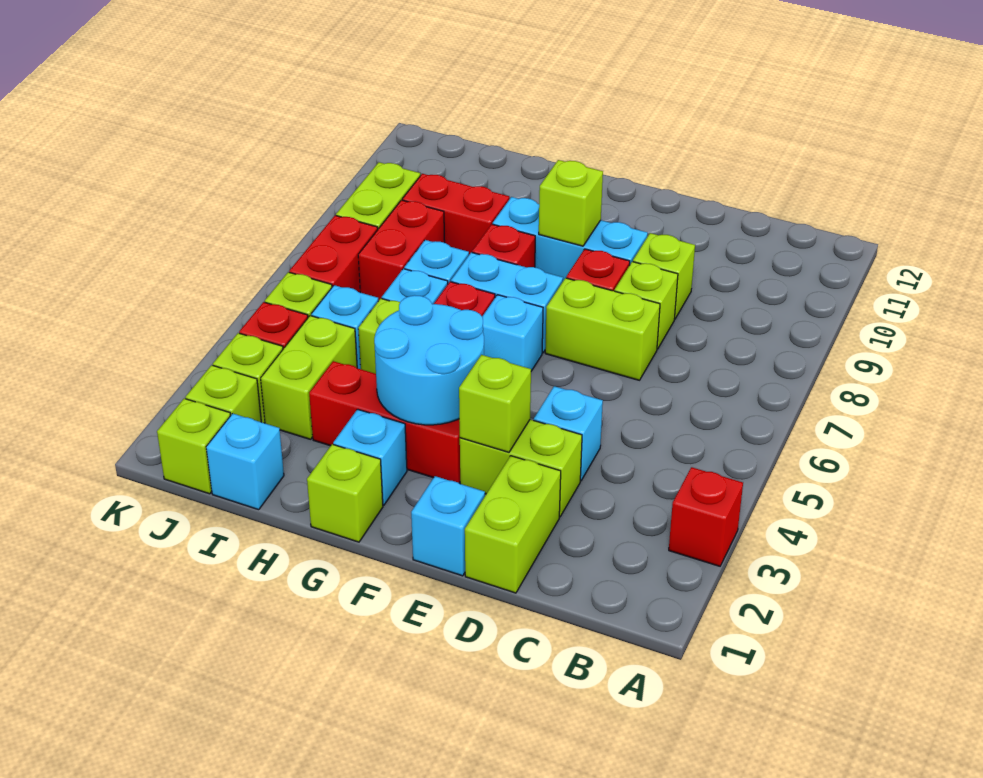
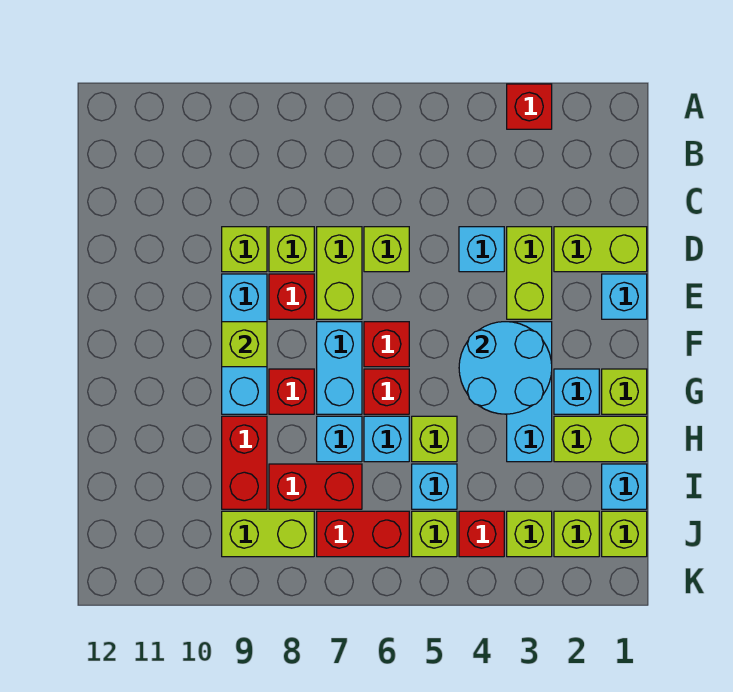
lime 1x1 brick [459,355,531,452] -> lime 1x1 brick moved to [364,227,409,272]
red 1x3 brick [309,361,460,483] -> cyan 1x3 brick [507,322,552,462]
cyan 1x1 brick [482,295,543,371] -> red 1x1 brick [364,322,409,367]
lime 1x2 brick [261,316,357,439] -> lime 1x2 brick moved to [554,416,647,462]

